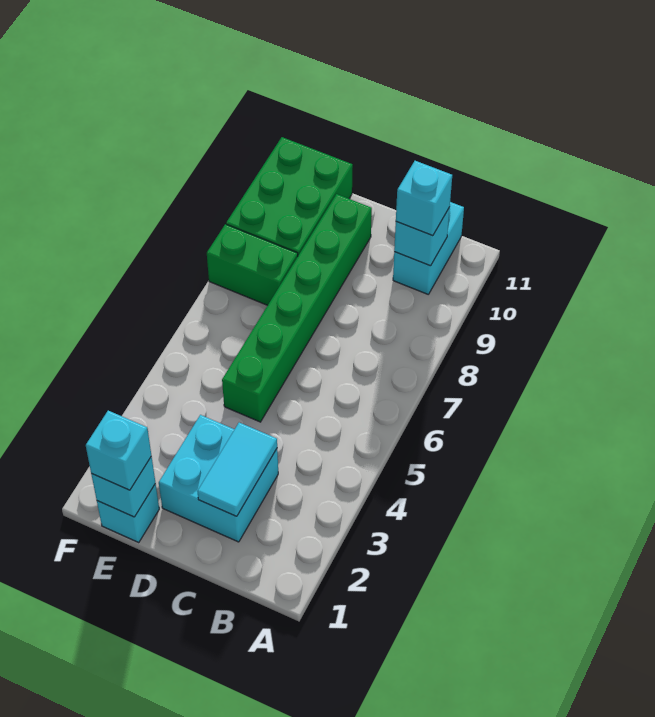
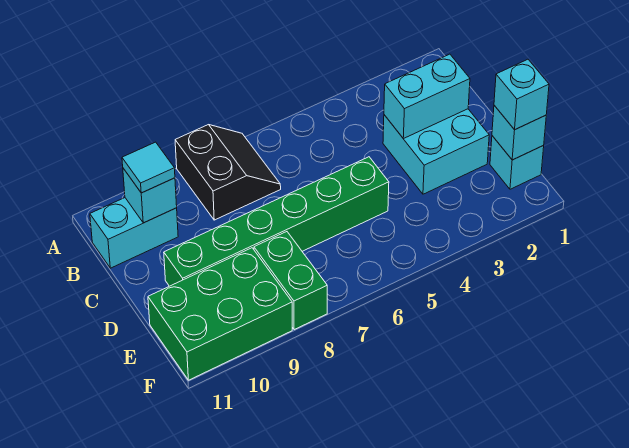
none -> black 2x2 slope [175,125,281,220]
cyan 1x1 brick [396,161,452,236] -> cyan 1x1 tile [122,142,175,193]
cyan 1x2 tile [197,423,277,516] -> cyan 1x2 brick [384,54,470,139]

